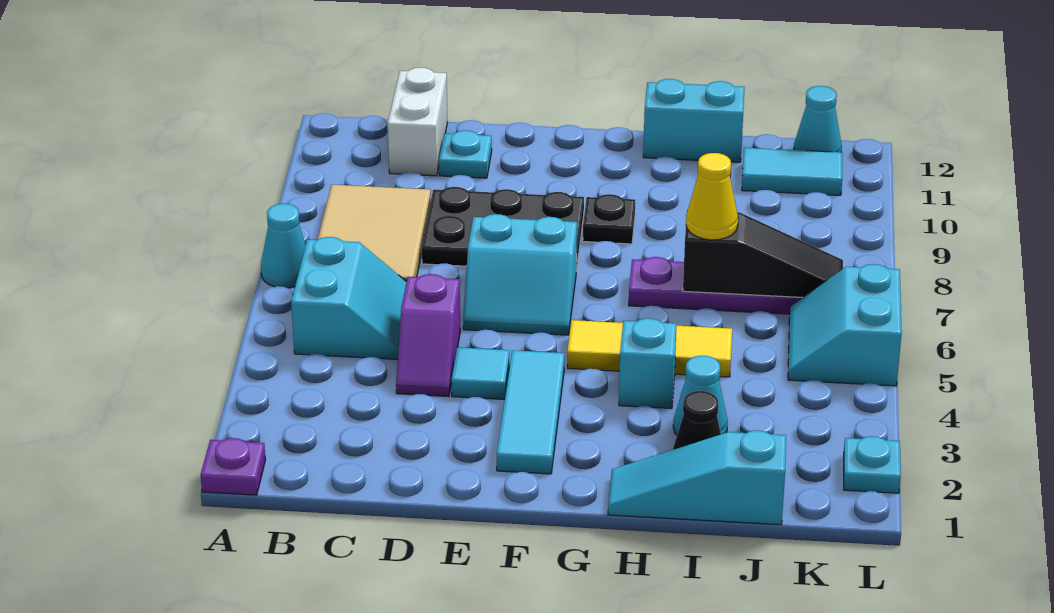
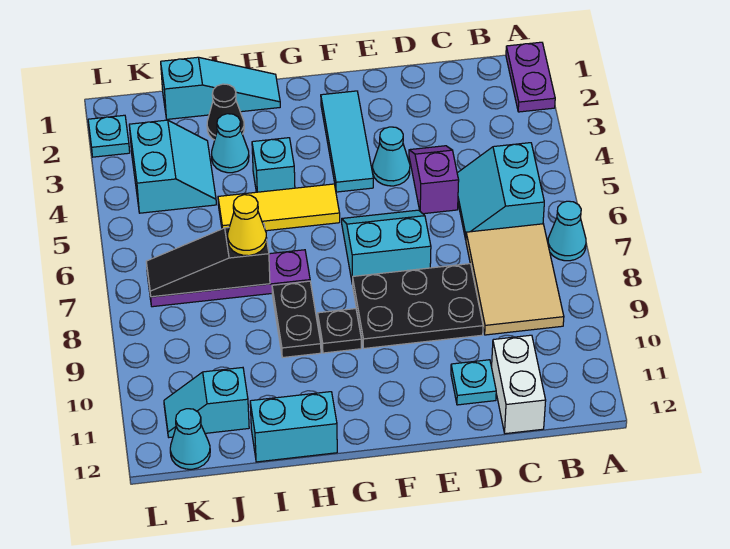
purple 1x1 plate [201,438,265,495] -> purple 1x2 plate [506,42,555,112]
cyan 1x1 tile [451,347,509,400] -> cyan 1x1 cone [373,127,410,186]
none -> black 1x2 plate [272,281,321,358]
cyan 1x2 tile [742,148,842,195] -> cyan 1x2 slope [164,368,249,437]
cyan 2x2 slope [788,264,902,386] -> cyan 2x2 slope moved to [129,120,216,213]

